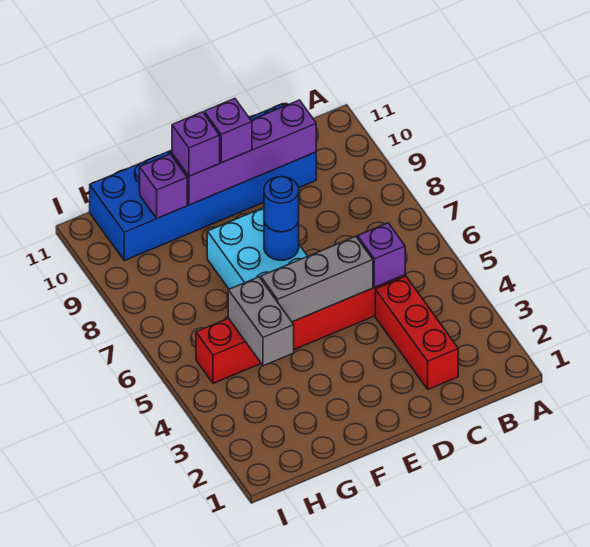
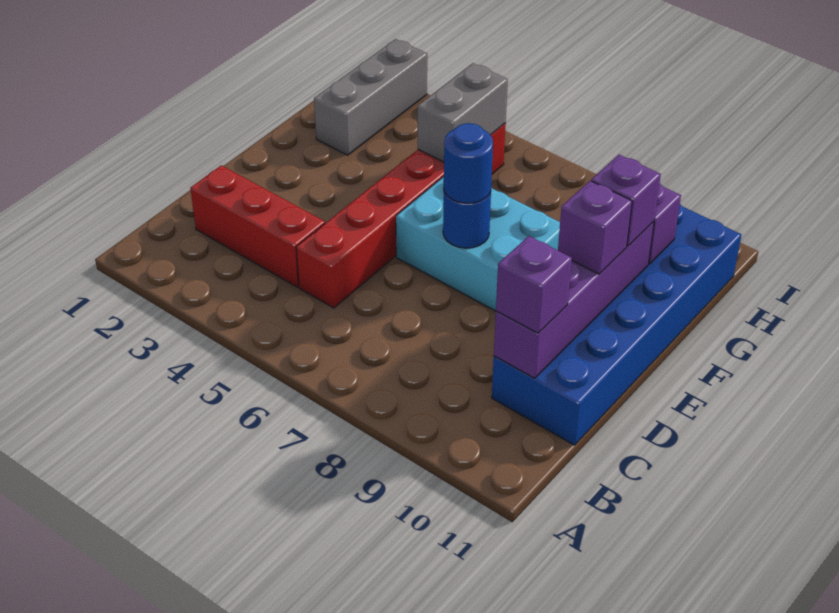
purple 1x1 brick [358,223,405,287] -> purple 1x1 brick moved to [496,236,572,333]
grey 1x3 brick [261,236,373,322] -> grey 1x3 brick moved to [314,39,427,155]
grey 1x2 brick [228,277,294,366] -> grey 1x2 brick turned to [418,63,508,162]

